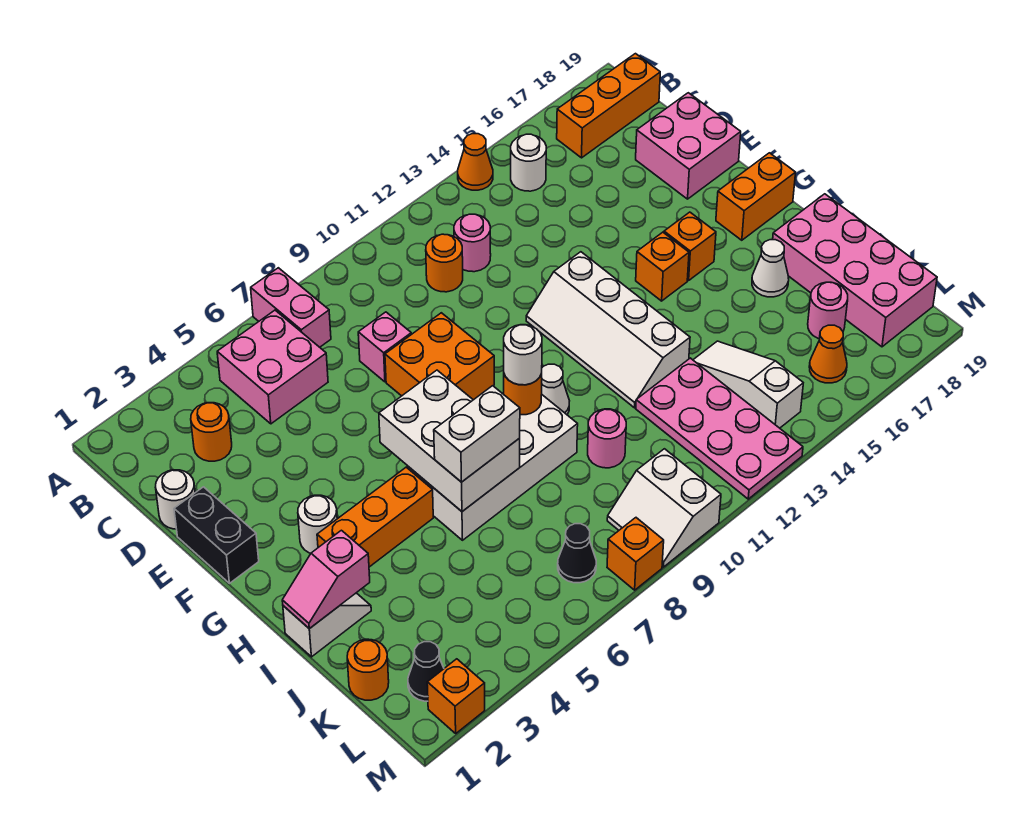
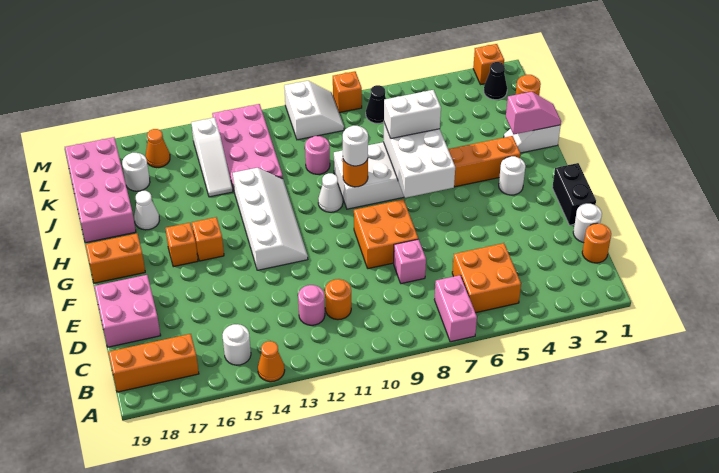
pink 2x2 brick [217,310,328,424] -> orange 2x2 brick [452,243,521,313]
orange 1x1 round brick [191,403,232,461] -> orange 1x1 round brick moved to [582,223,611,263]
pink 1x1 round brick [808,282,848,339] -> white 1x1 round brick [122,153,150,191]

